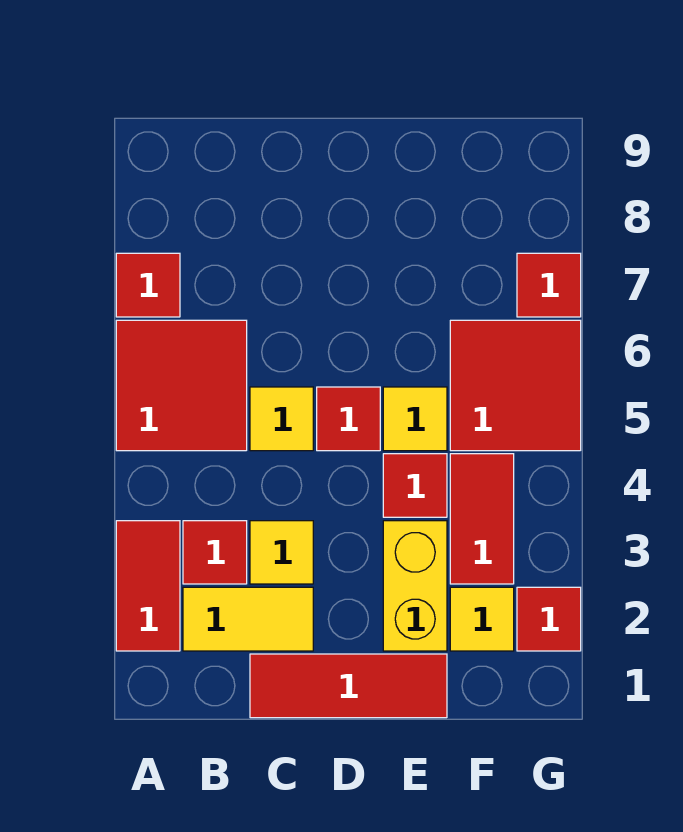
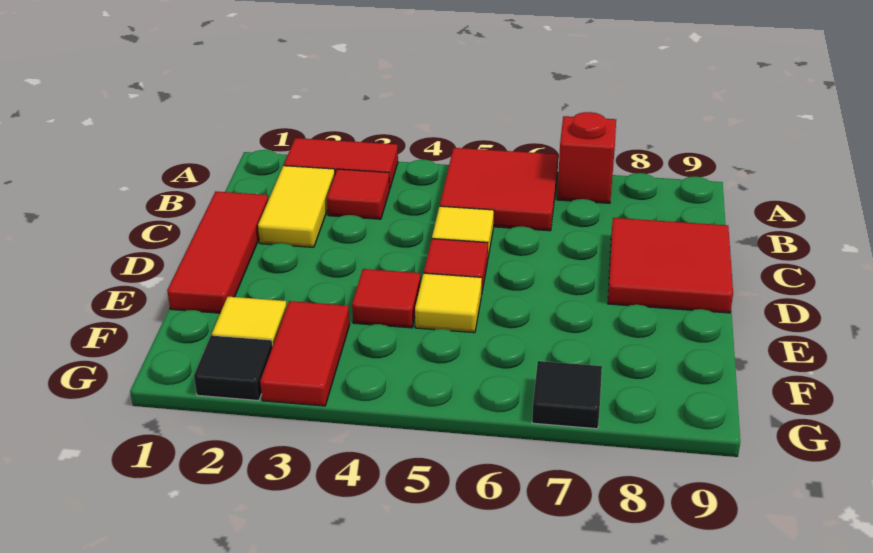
red 1x1 tile [116,253,180,317] -> red 1x1 brick [557,112,616,203]
yellow 1x1 tile [250,521,313,584] -> none
yellow 1x2 brick [383,521,447,651] -> none
red 1x2 tile [450,454,514,584] -> red 1x2 tile turned to [260,301,350,406]
red 2x2 tile [450,320,581,451] -> red 2x2 tile moved to [608,218,733,313]
red 1x1 tile [517,587,581,651] -> black 1x1 tile [194,336,272,401]
red 1x1 tile [517,253,581,317] -> black 1x1 tile [532,361,602,429]

